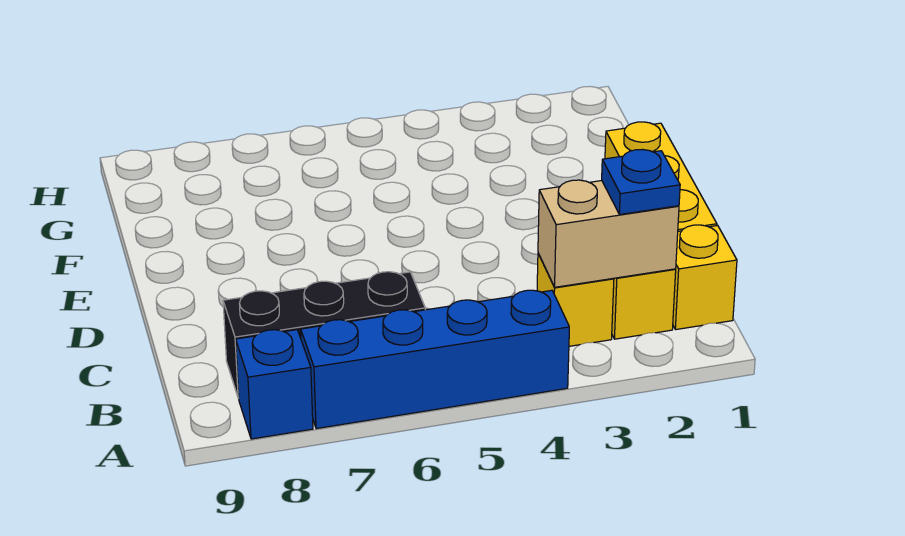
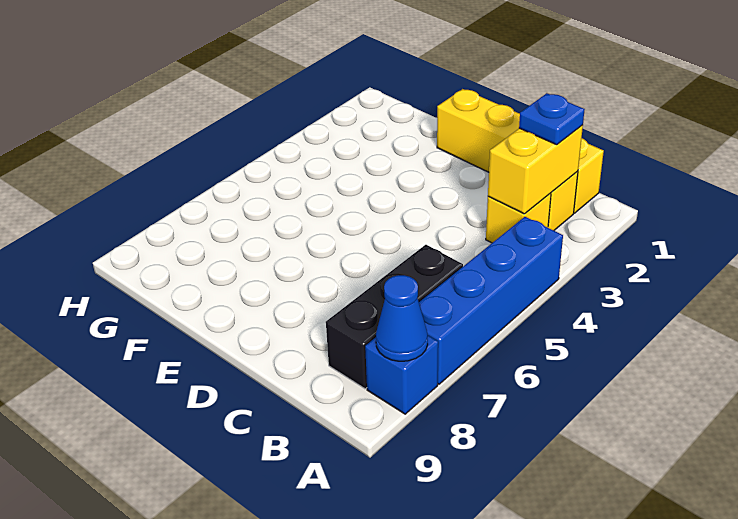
none -> blue 1x1 cone [376,275,428,361]
tan 1x2 brick [538,180,679,287] -> yellow 1x2 brick [488,125,583,214]

